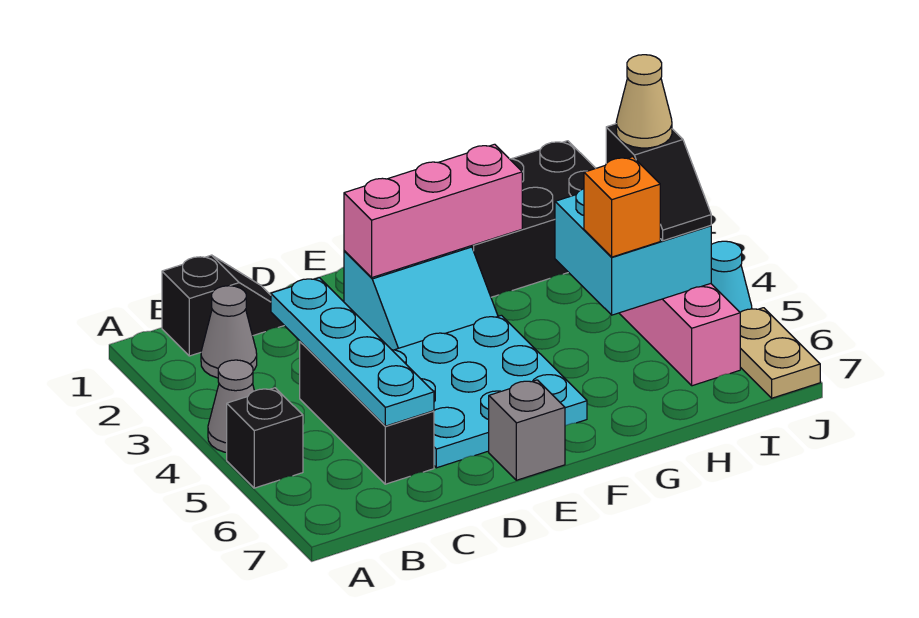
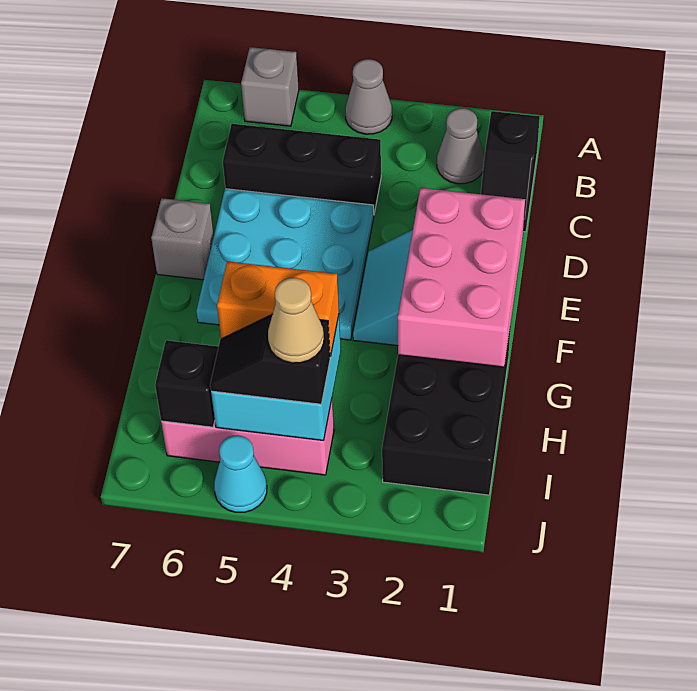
black 1x1 brick [227,388,303,488] -> black 1x1 brick moved to [155,340,218,427]
none -> grey 1x1 brick [241,47,299,126]
cyan 1x4 plate [271,278,434,426] -> none
pink 1x3 brick [344,144,522,277] -> pink 2x3 brick [398,188,525,367]
orange 1x1 brick [584,157,660,257] -> orange 1x2 brick [217,261,339,357]
tan 1x2 plate [740,308,820,398] -> none

